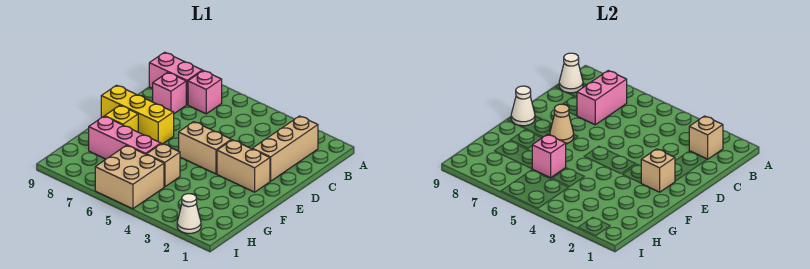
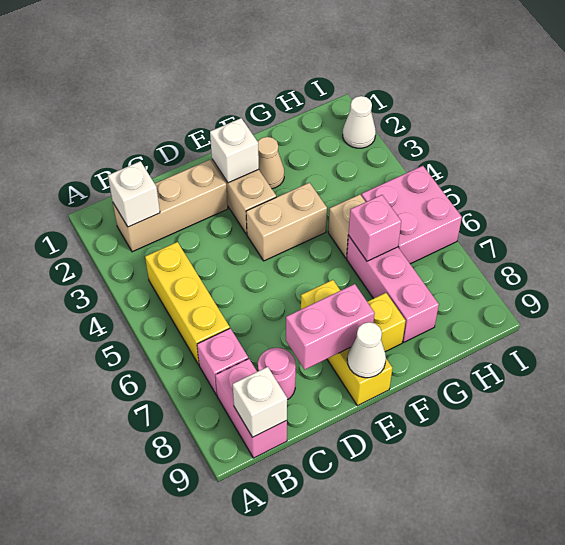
tan 1x1 brick [689,116,723,159] -> white 1x1 brick [108,161,160,227]
none -> yellow 1x3 brick [145,242,230,365]
pink 1x2 brick [577,71,627,125] -> pink 1x2 brick moved to [286,284,375,370]
white 1x1 cone [559,53,583,93] -> white 1x1 brick [233,367,287,437]
pink 1x1 brick [153,73,186,113] -> pink 1x1 round brick [258,348,296,400]
tan 1x1 brick [641,149,675,192] -> white 1x1 brick [210,118,259,183]
tan 1x2 brick [179,122,231,174] -> tan 1x2 brick turned to [246,183,327,261]
tan 1x1 cone [550,104,574,143] -> tan 1x1 cone moved to [258,137,284,189]
tan 2x2 brick [95,145,164,209] -> pink 2x2 brick [362,166,462,264]

